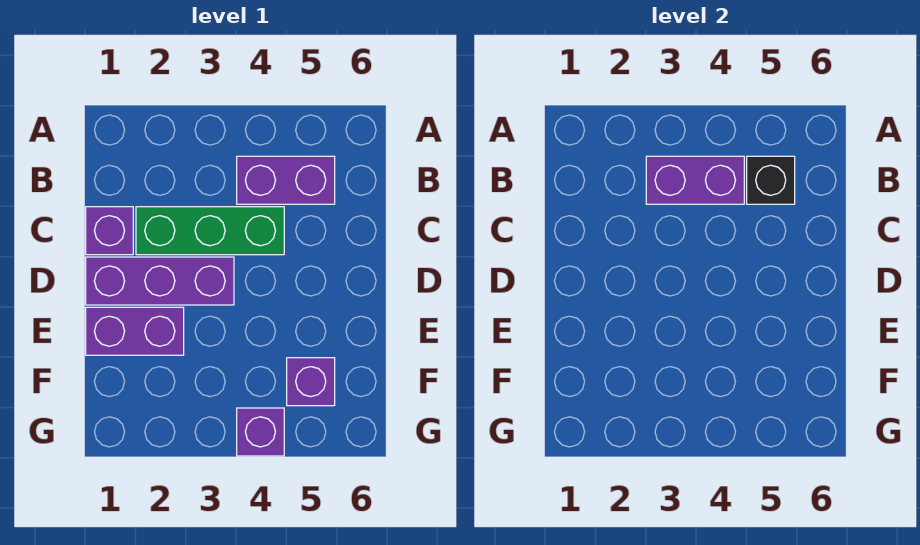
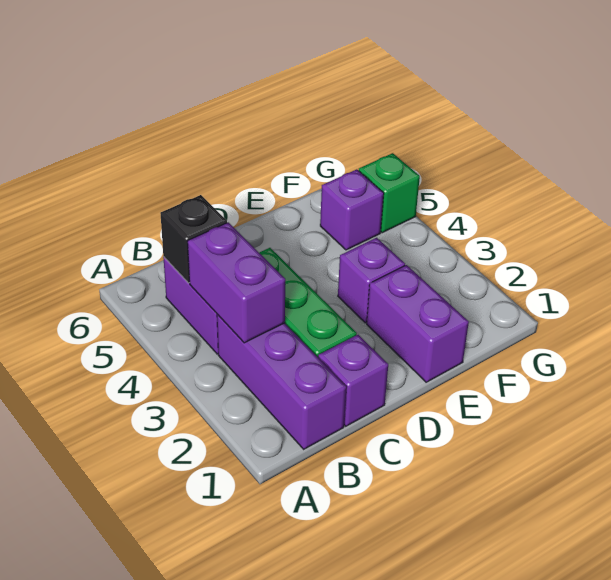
purple 1x3 brick [86,257,234,305] -> purple 1x3 brick moved to [217,315,346,449]
purple 1x1 brick [237,408,284,456] -> purple 1x1 brick moved to [338,238,405,323]
none -> green 1x1 brick [359,153,420,233]

